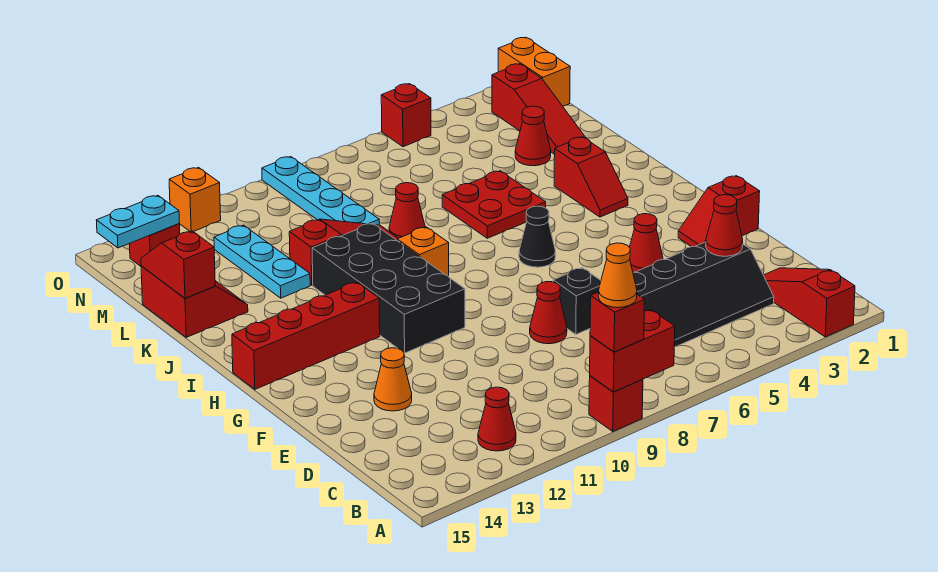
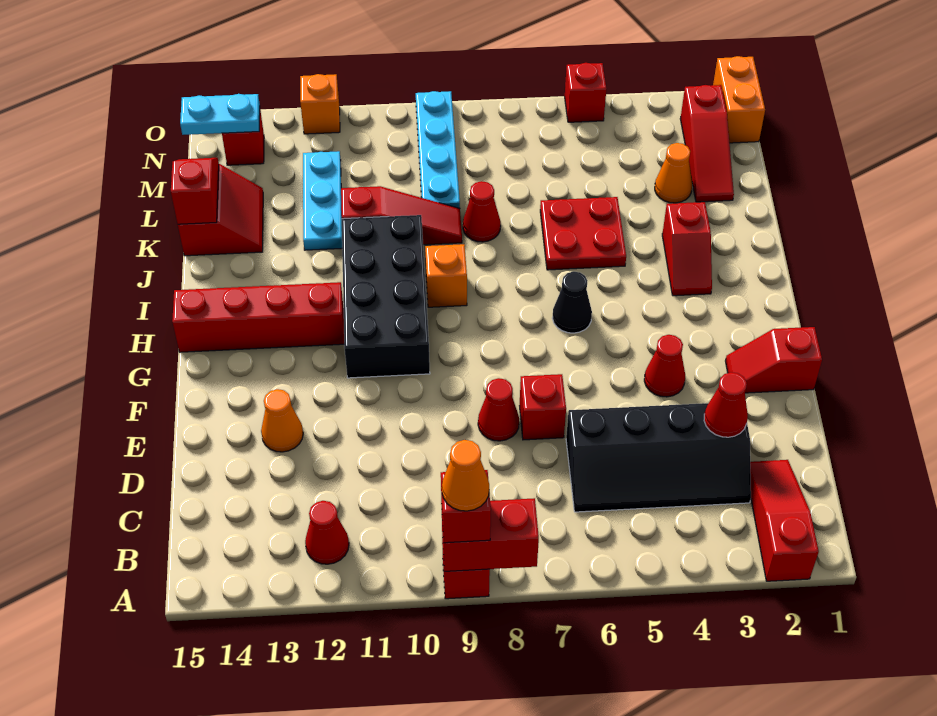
black 1x1 brick [553,268,601,334] -> red 1x1 brick [520,374,566,440]
red 1x1 cone [515,106,551,166] -> orange 1x1 cone [655,143,692,203]

